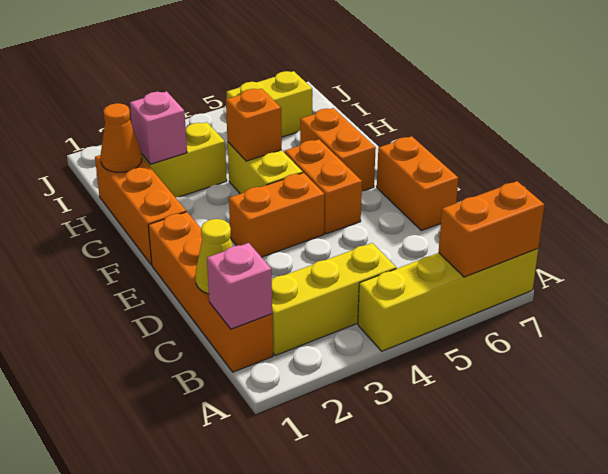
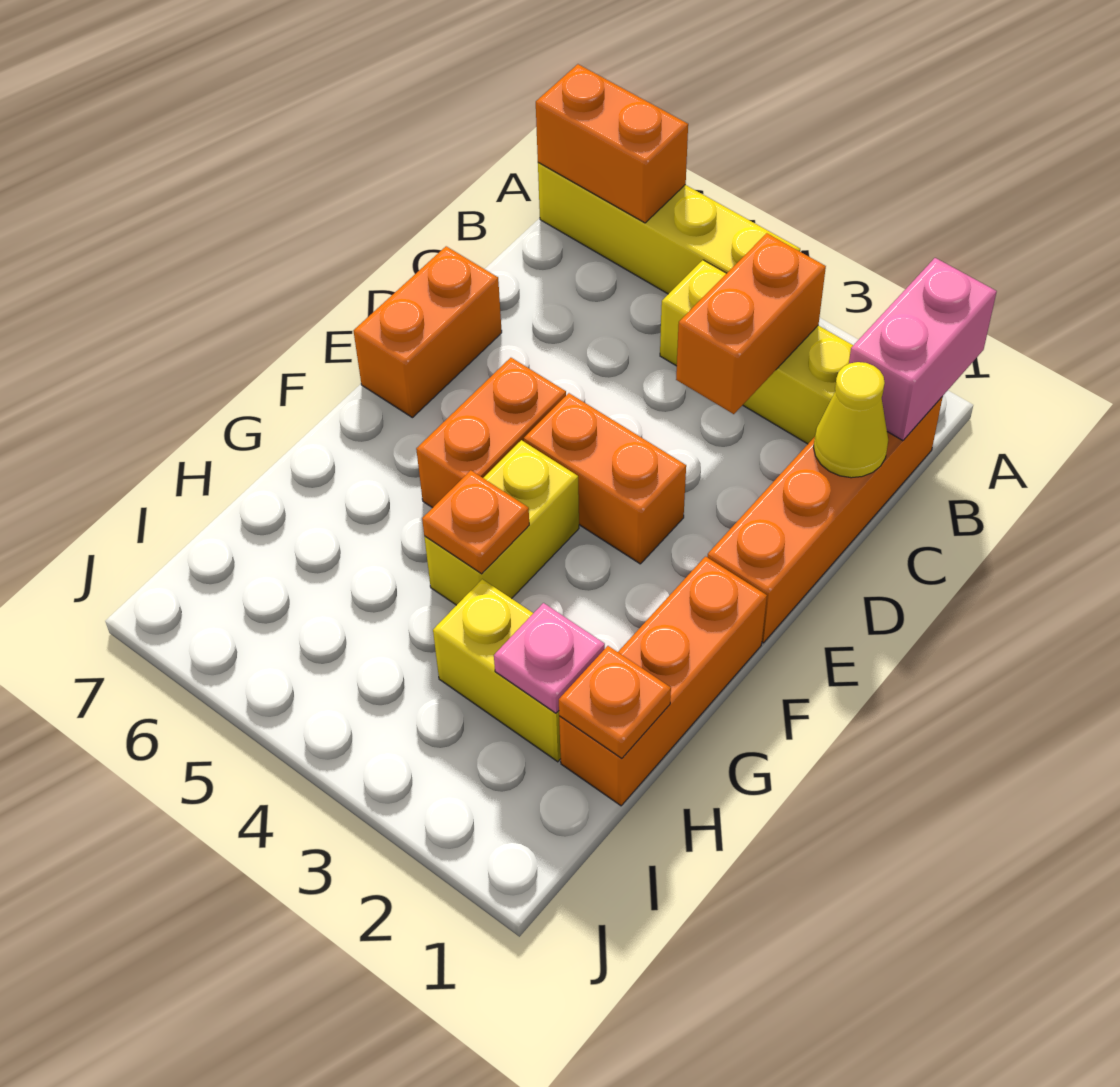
pink 1x1 brick [207,243,272,329] -> pink 1x2 brick [849,258,997,441]
orange 1x2 brick [300,108,376,191] -> orange 1x2 brick moved to [676,233,826,414]
orange 1x1 brick [226,89,282,161] -> orange 1x1 plate [422,470,529,574]
orange 1x1 cone [101,103,142,172] -> orange 1x1 plate [559,646,671,759]
pink 1x1 brick [130,91,187,164] -> pink 1x1 plate [494,603,605,713]
yellow 1x2 brick [226,71,312,137] -> none

